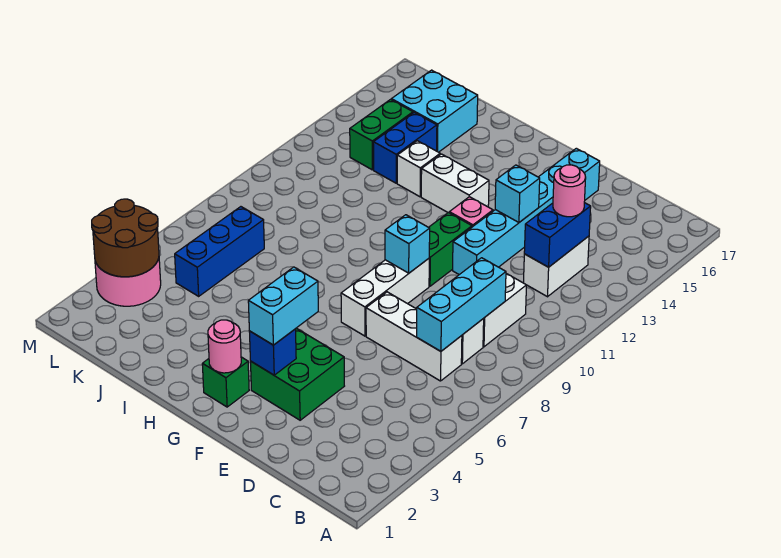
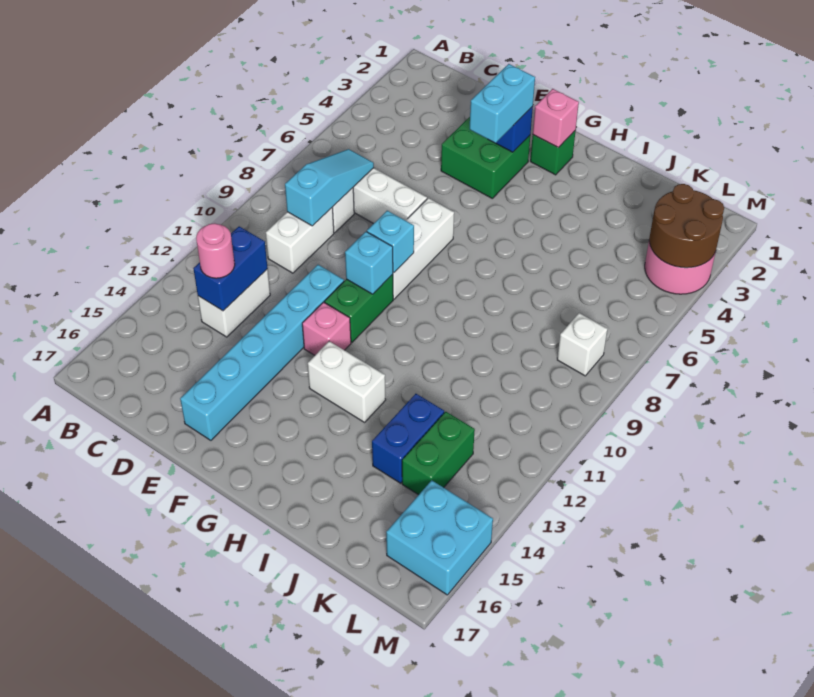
cyan 1x3 brick [417,258,506,351] -> cyan 1x3 slope [285,149,374,226]
cyan 1x1 brick [495,165,540,222] -> cyan 1x1 brick moved to [345,232,393,294]
pink 1x1 round brick [208,320,241,373] -> pink 1x1 brick [533,89,579,148]
white 1x1 brick [397,141,440,197] -> white 1x1 brick moved to [557,313,607,376]
cyan 2x2 brick [391,70,478,152] -> cyan 2x2 brick moved to [386,480,493,595]
blue 1x3 brick [175,207,264,296] -> none

